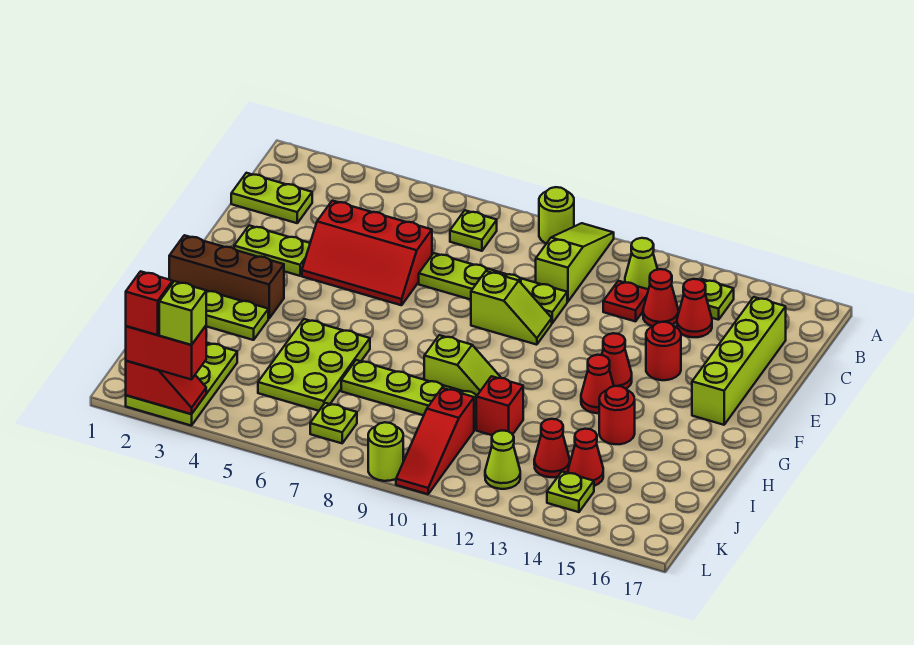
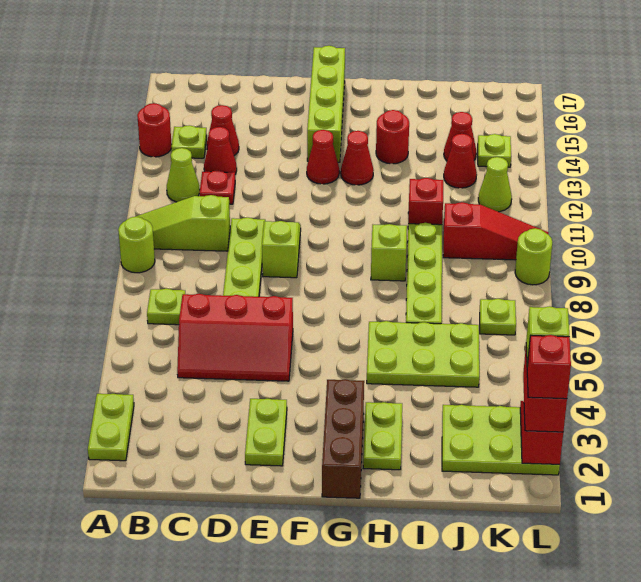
lime 1x2 plate [231,173,312,223] -> lime 1x2 plate moved to [88,394,134,461]
lime 1x4 brick [692,297,786,425] -> lime 1x4 brick turned to [307,46,345,162]
red 2x3 slope [302,201,432,305] -> red 2x3 slope turned to [177,294,293,381]
red 1x1 round brick [646,322,681,380] -> red 1x1 round brick moved to [137,103,172,157]

